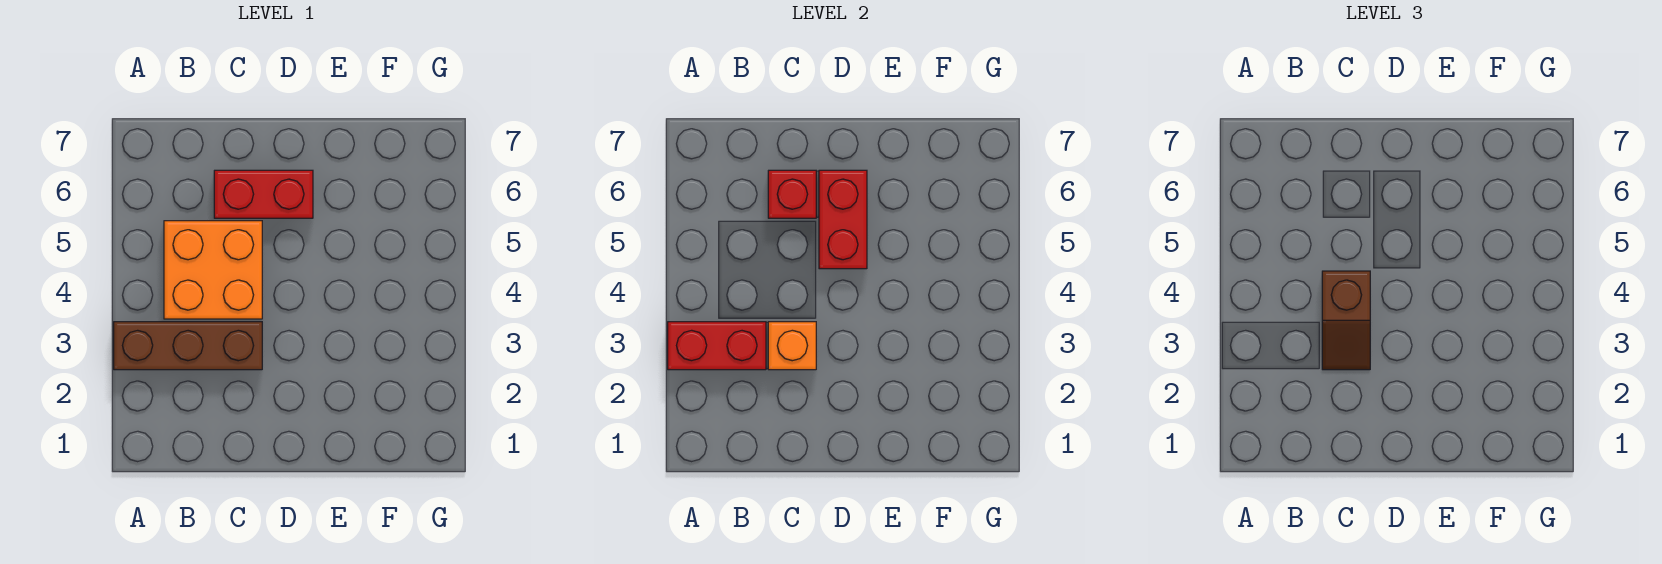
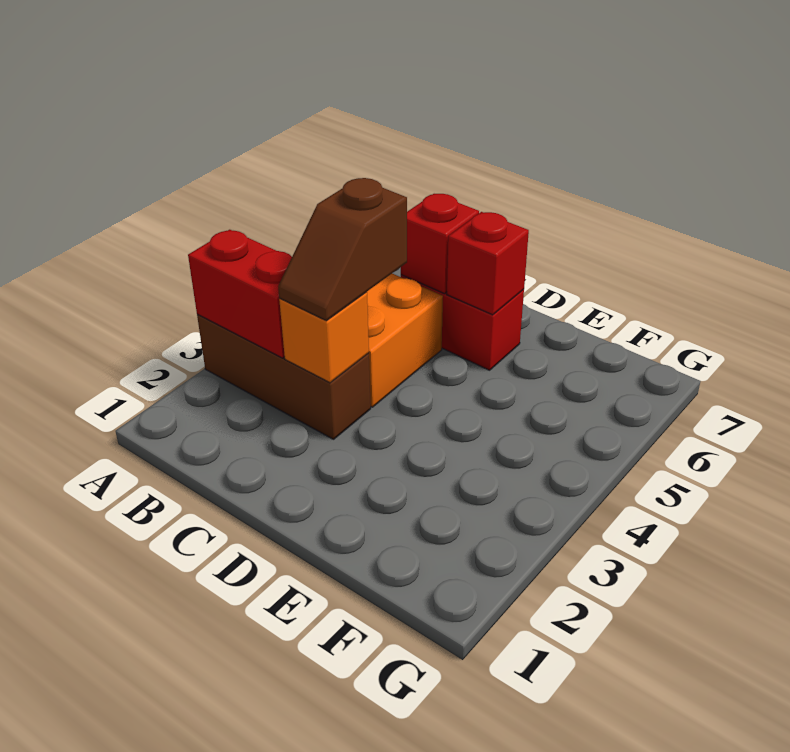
red 1x2 brick [819,170,867,269] -> red 1x1 brick [447,212,529,315]

